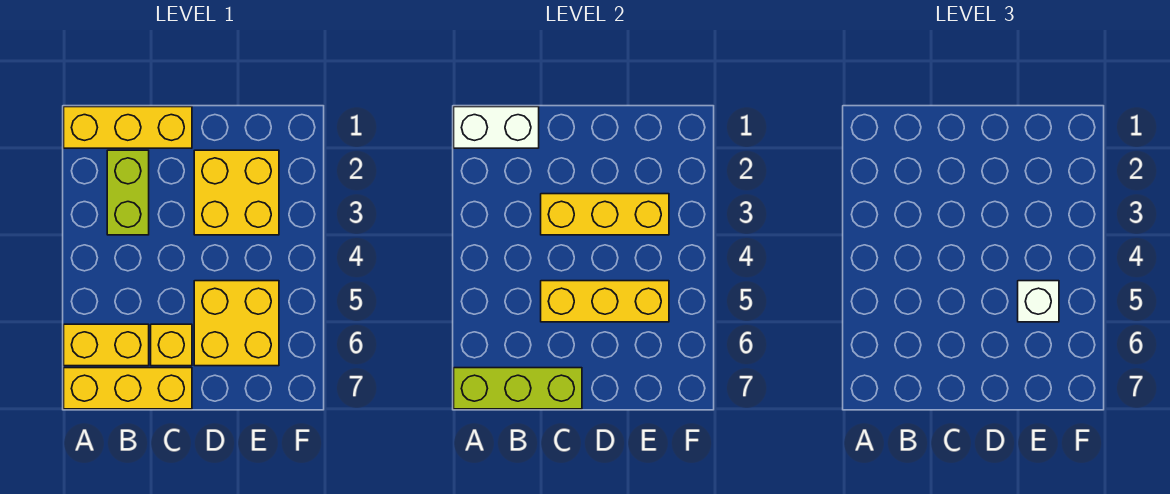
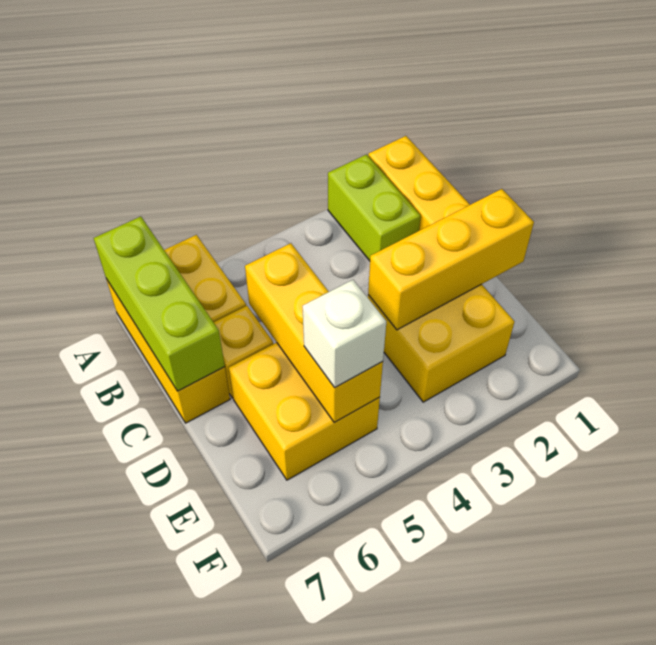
white 1x2 brick [454,107,539,148] -> none
lime 1x2 brick [107,150,149,235] -> lime 1x2 brick turned to [328,155,421,261]
yellow 1x3 brick [541,194,669,235] -> yellow 1x3 brick turned to [368,189,534,330]

